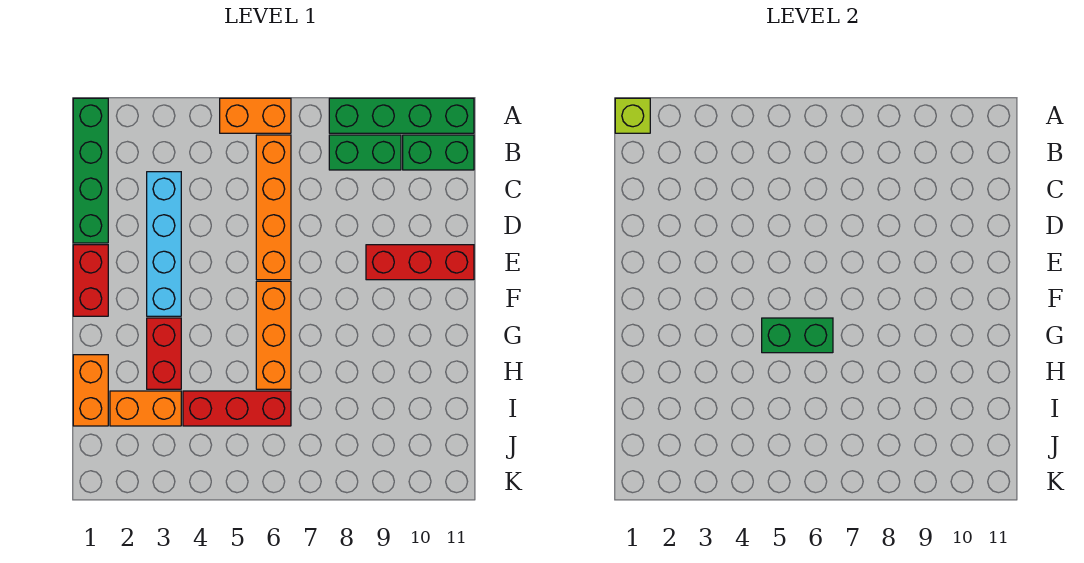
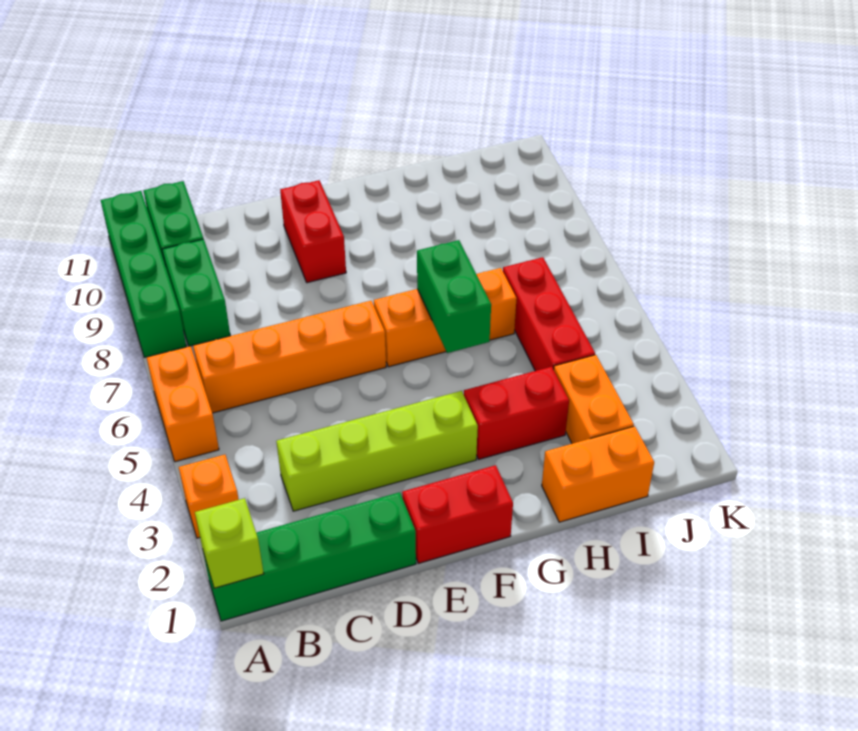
none -> orange 1x1 brick [179,455,239,538]
cyan 1x4 brick [147,172,181,316] -> lime 1x4 brick [276,391,478,511]
red 1x3 brick [366,245,474,280] -> red 1x2 brick [280,180,346,283]

